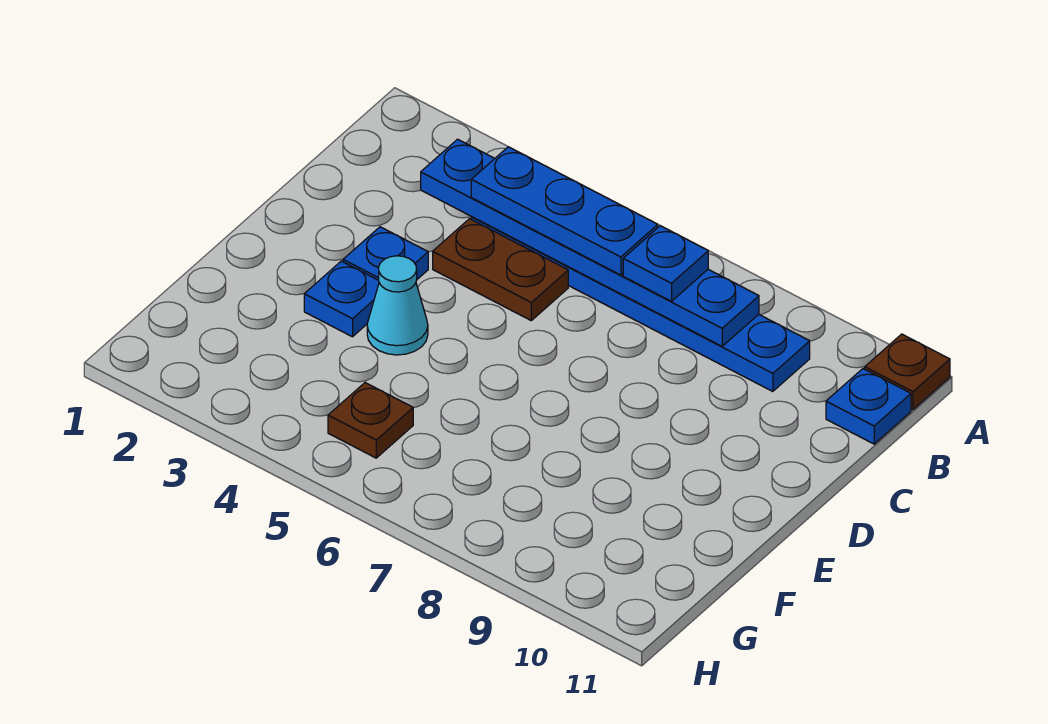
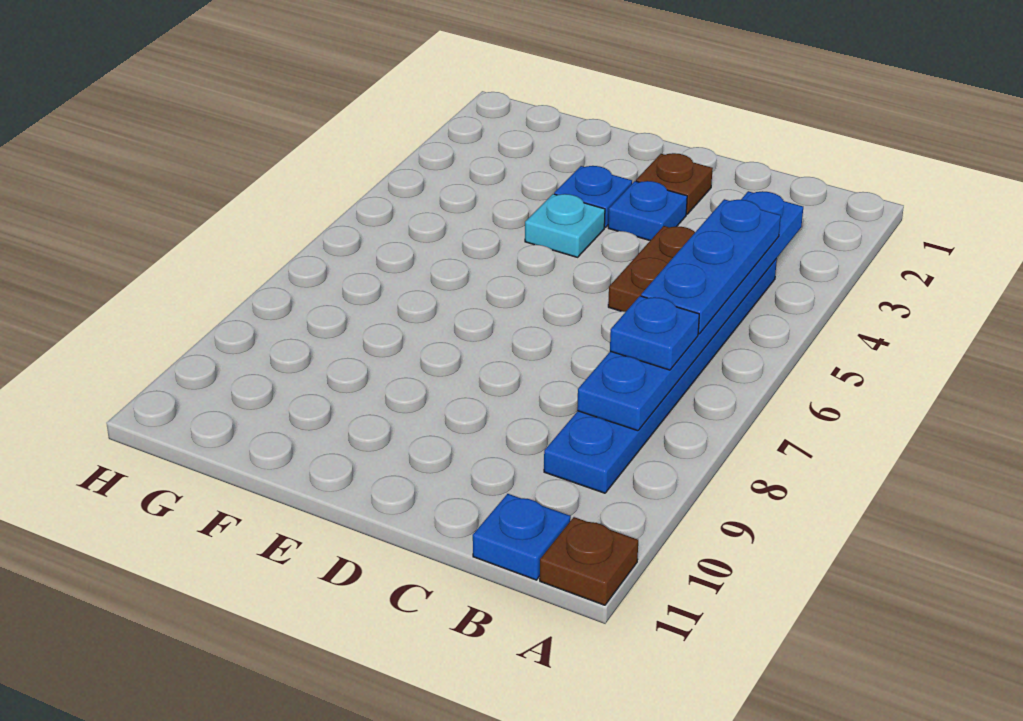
cyan 1x1 cone [367,256,428,355] -> cyan 1x1 plate [525,194,605,257]
brown 1x1 plate [328,383,413,458] -> brown 1x1 plate moved to [636,153,713,214]

